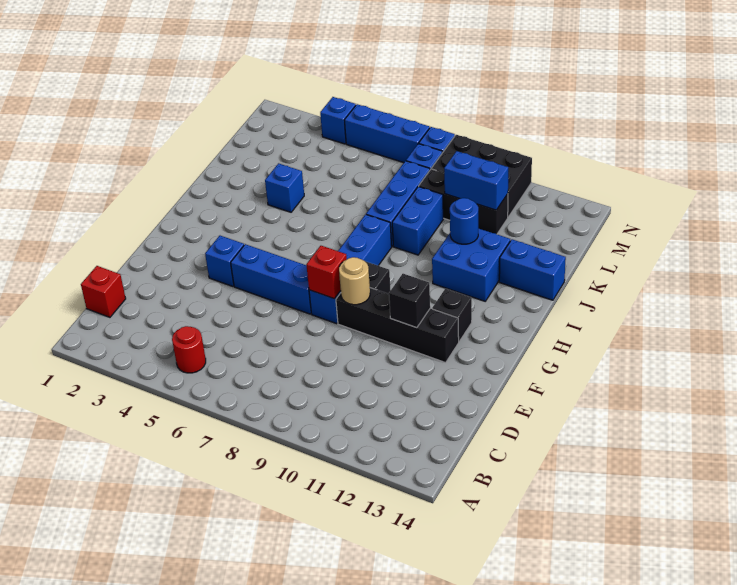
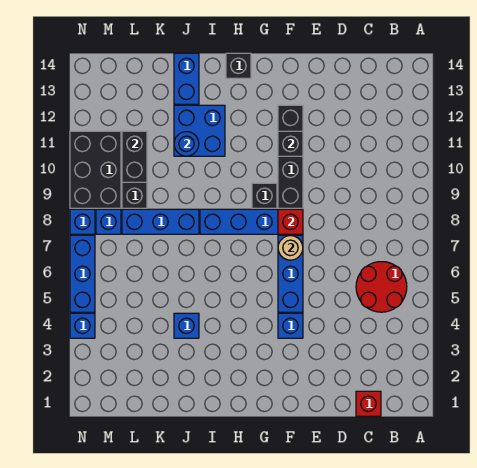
red 1x1 round brick [172,326,206,373] -> red 2x2 round brick [356,262,407,312]
tan 1x1 round brick [339,257,370,305] -> tan 1x1 round brick moved to [278,236,303,260]
black 1x1 brick [432,289,472,341] -> black 1x1 brick moved to [226,53,251,78]
blue 1x2 brick [392,187,443,255] -> none
blue 1x2 brick [444,151,508,210] -> black 1x2 brick [122,131,147,182]

